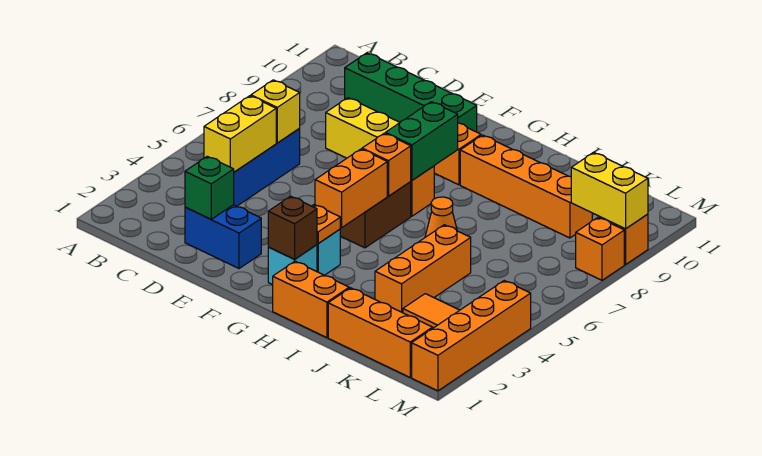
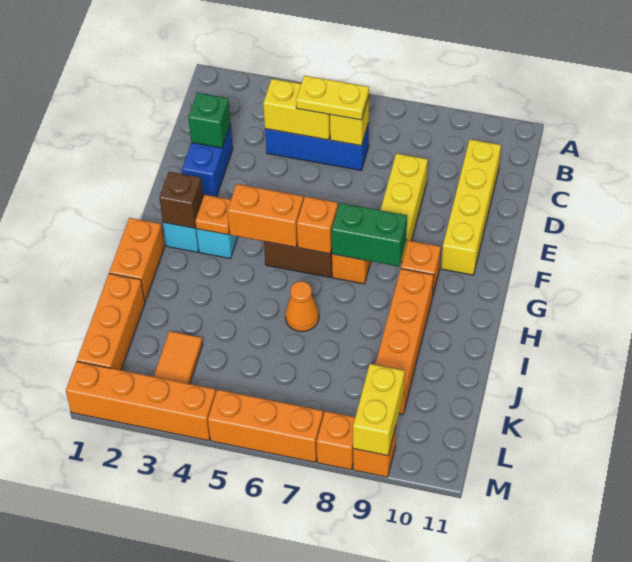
none -> yellow 1x2 plate [296,76,369,120]
green 1x4 brick [345,53,477,132] -> yellow 1x4 brick [441,139,501,275]
orange 1x3 brick [375,225,471,313] -> orange 1x3 brick moved to [208,390,323,462]

